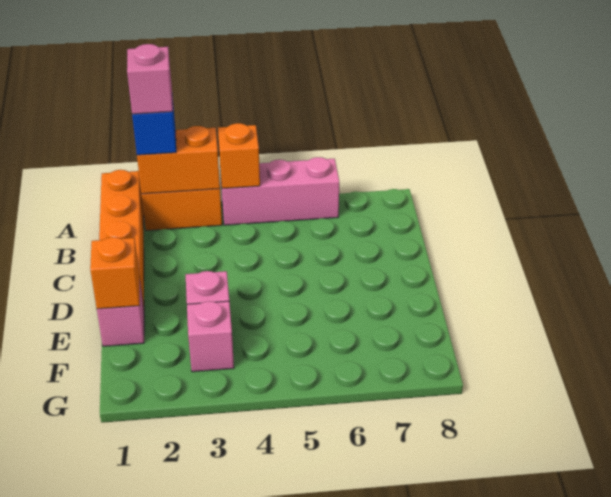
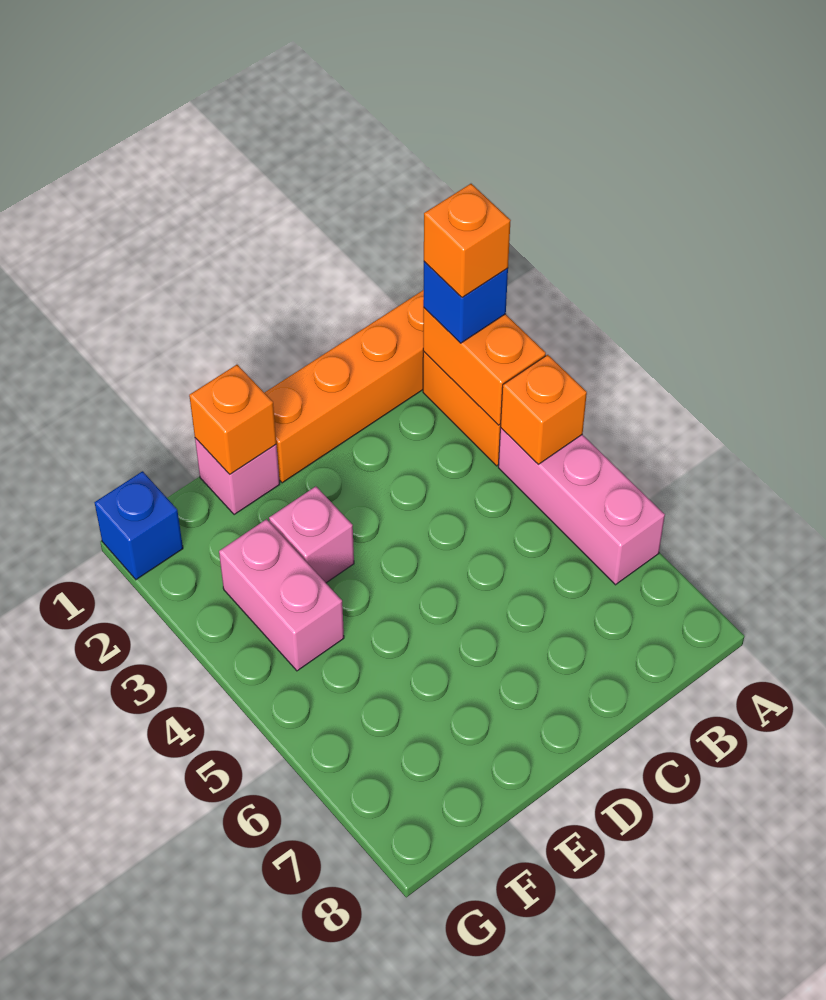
pink 1x1 brick [127,44,173,114] -> orange 1x1 brick [424,184,511,298]
pink 1x1 brick [187,301,234,372] -> pink 1x2 brick [219,519,344,671]
none -> blue 1x1 brick [95,471,183,580]

